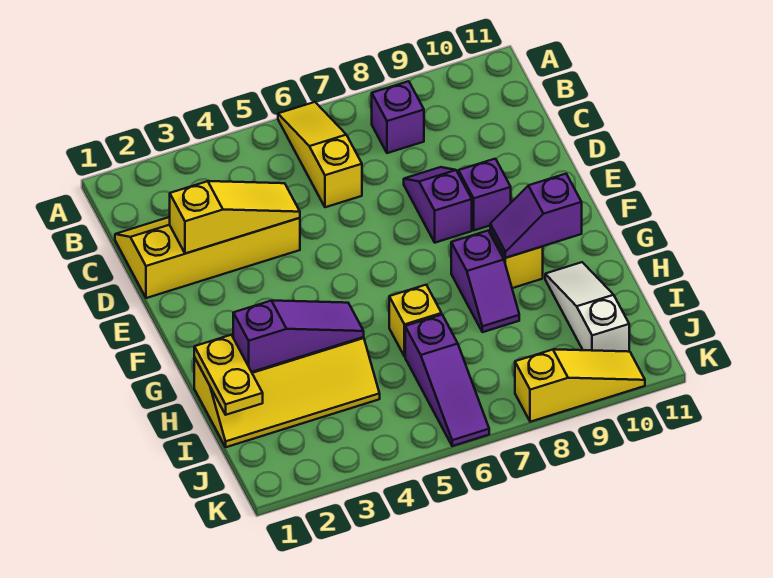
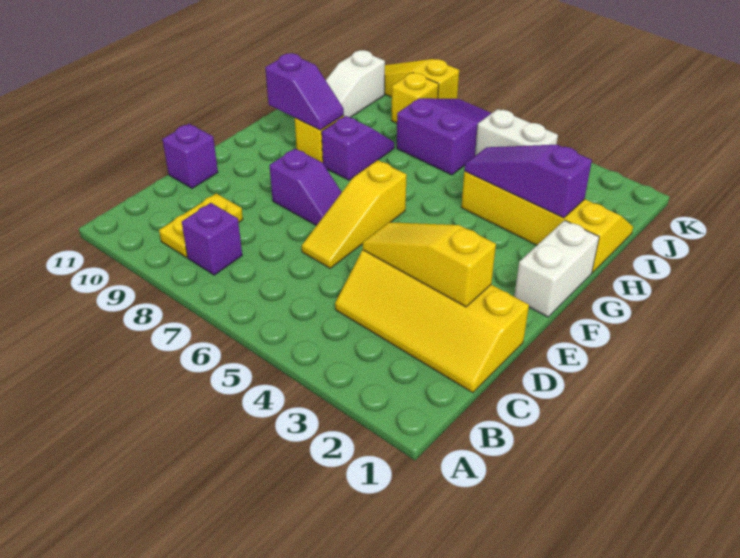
yellow 1x3 slope [278,102,362,207] -> yellow 1x3 slope moved to [302,160,407,268]
purple 1x2 slope [404,167,472,243] -> purple 1x2 slope turned to [270,149,342,226]
purple 1x1 brick [459,159,511,230] -> purple 1x1 brick moved to [162,124,218,188]
none -> white 1x2 brick [514,220,599,317]
yellow 1x2 plate [194,335,263,415] -> yellow 1x2 plate moved to [159,194,243,258]
yellow 1x1 brick [389,285,442,357] -> yellow 1x1 brick moved to [391,73,439,123]
purple 1x3 slope [405,315,489,446] -> purple 2x3 slope [397,98,491,175]
none -> white 1x2 brick [475,109,558,156]

